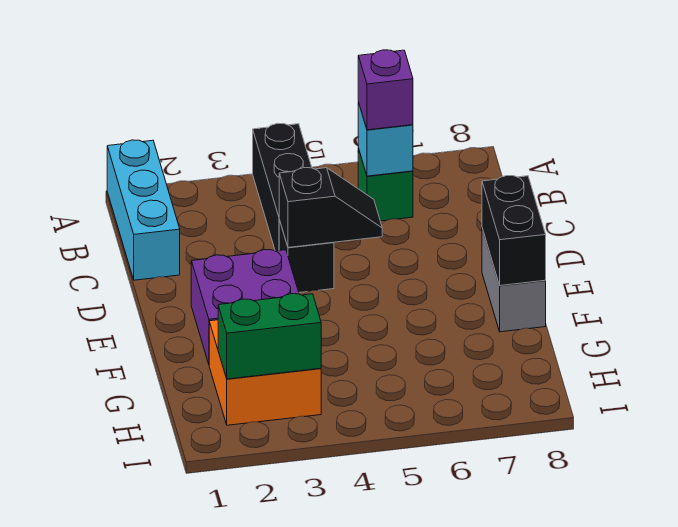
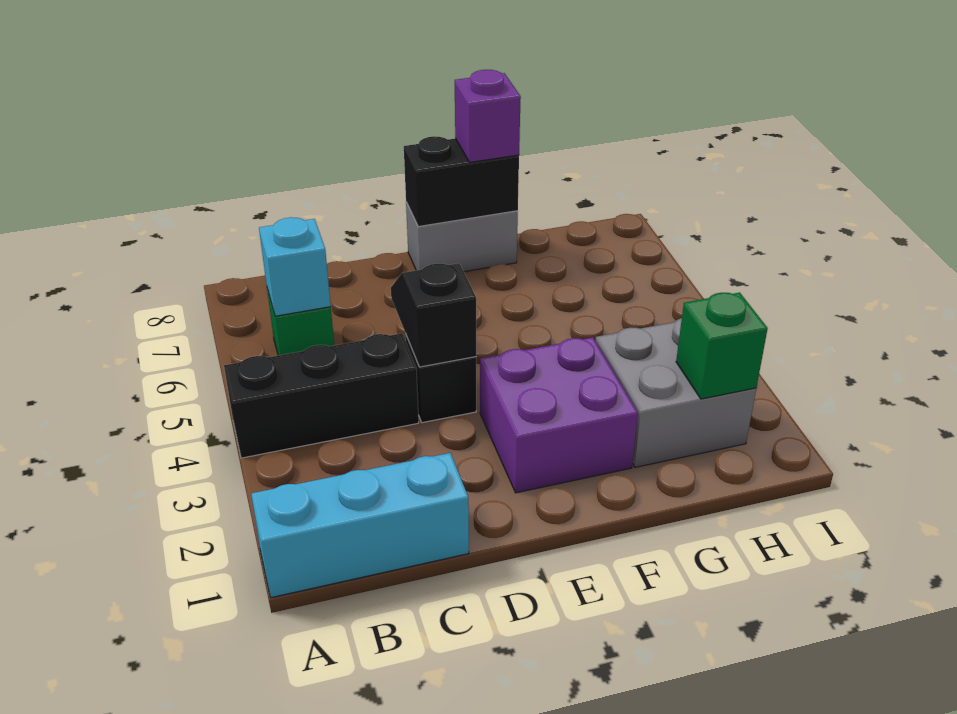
purple 1x1 brick [358,50,413,130] -> purple 1x1 brick moved to [455,70,521,162]
orange 2x2 brick [209,320,321,425] -> grey 2x2 brick [596,318,756,467]
green 1x2 brick [218,294,321,379] -> green 1x1 brick [676,292,768,399]

